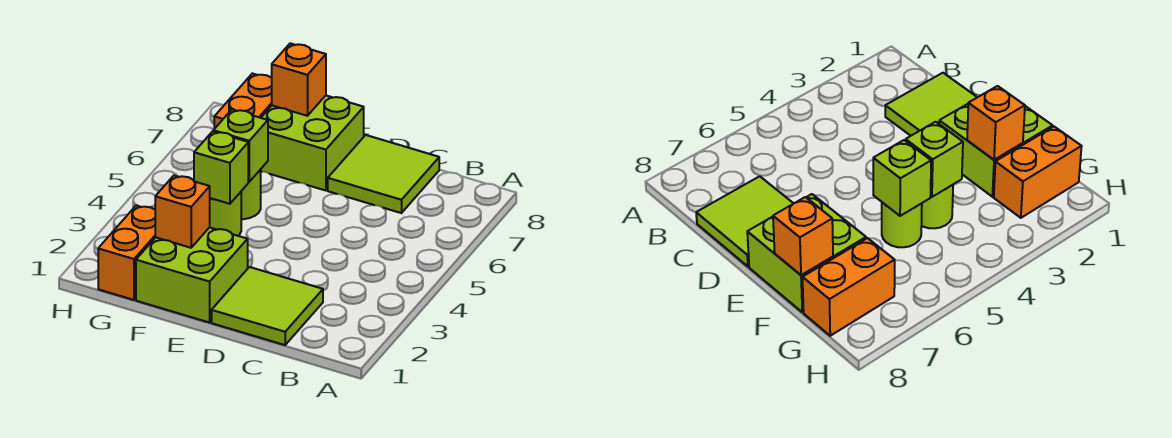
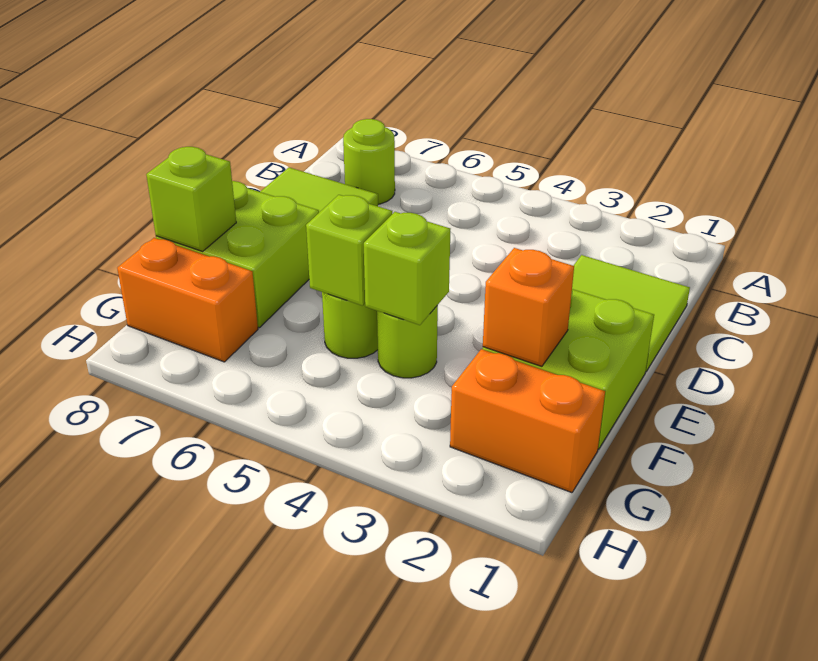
none -> lime 1x1 round brick [343,119,395,204]
orange 1x1 brick [272,43,326,116] -> lime 1x1 brick [146,147,236,251]

